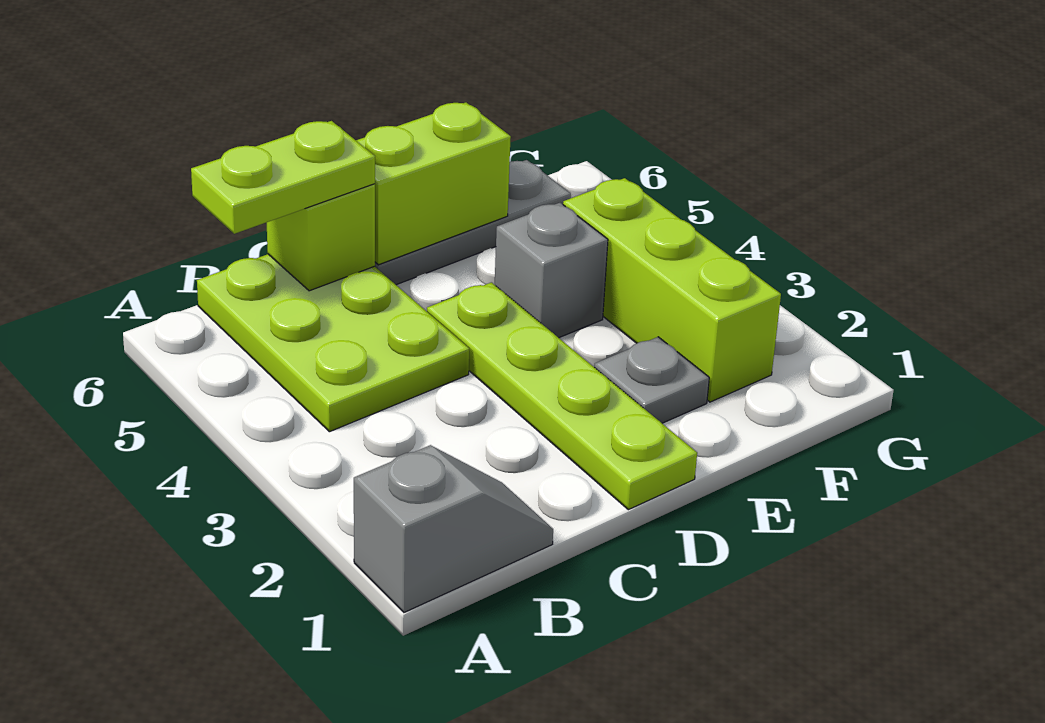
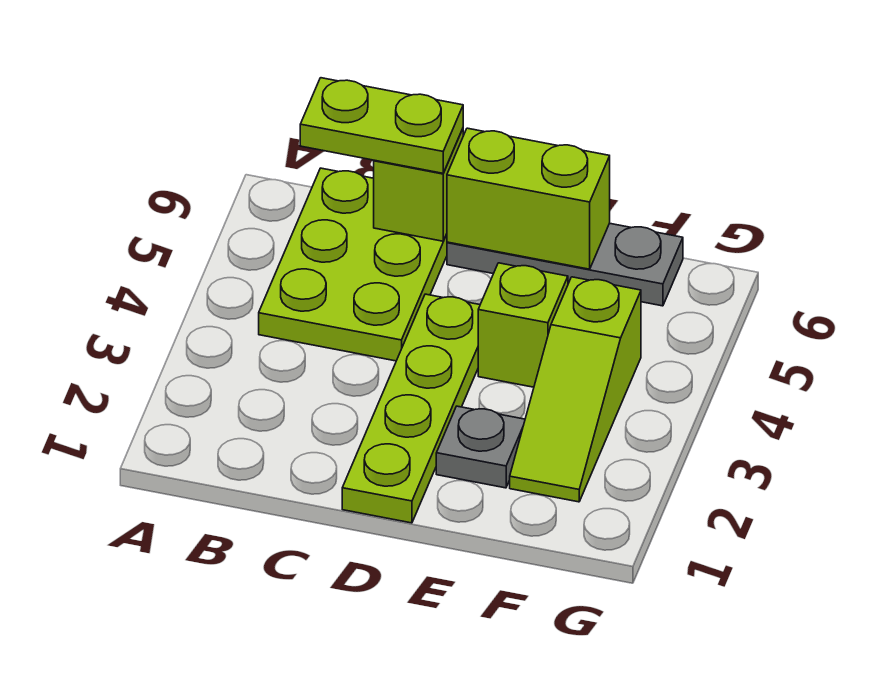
grey 1x2 slope [354,445,553,612] -> none
grey 1x1 brick [495,203,608,338] -> lime 1x1 brick [478,263,568,387]
lime 1x3 brick [563,178,781,402] -> lime 1x3 slope [510,277,641,502]

